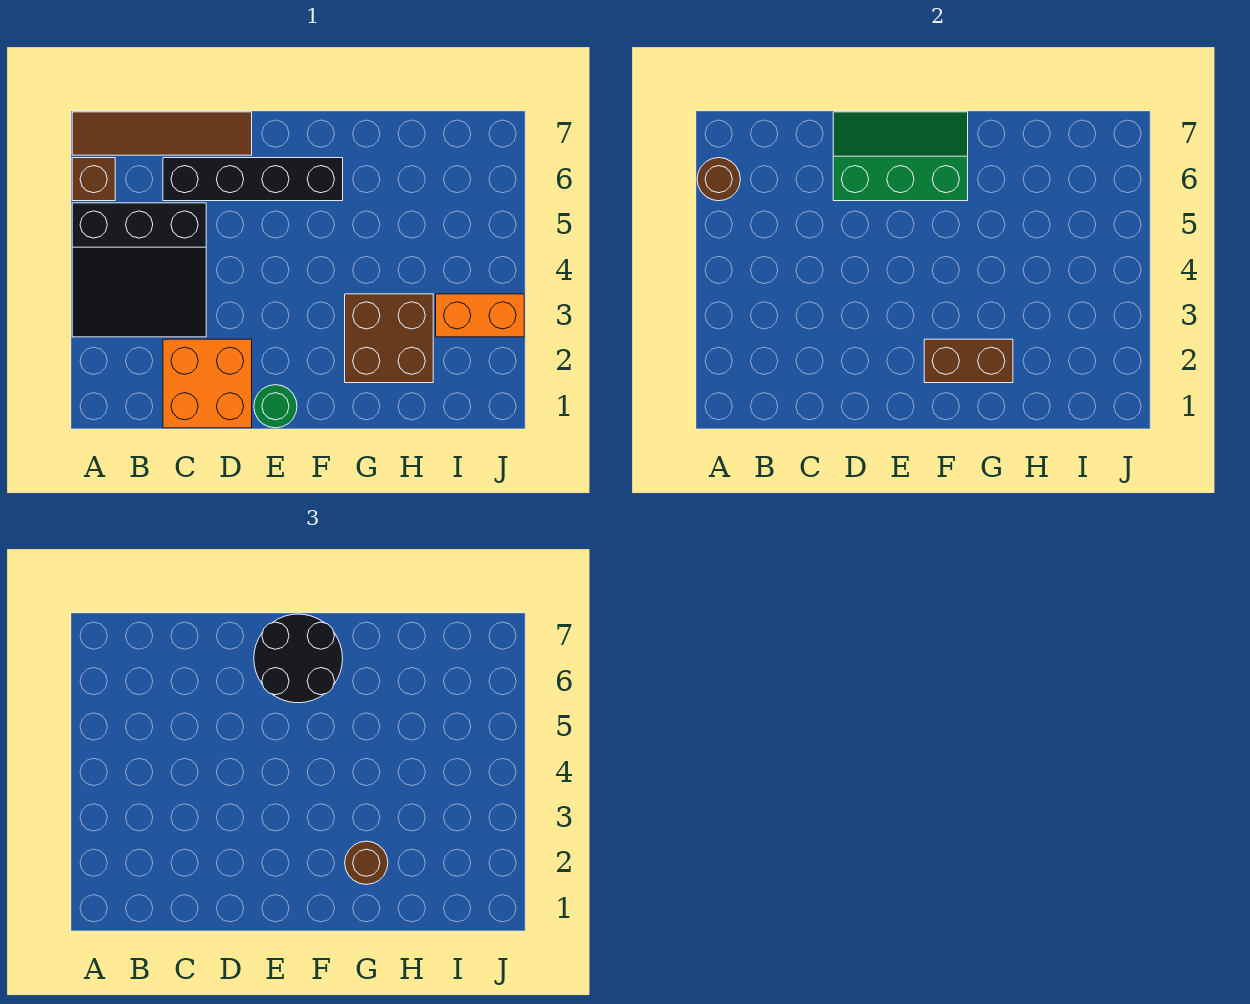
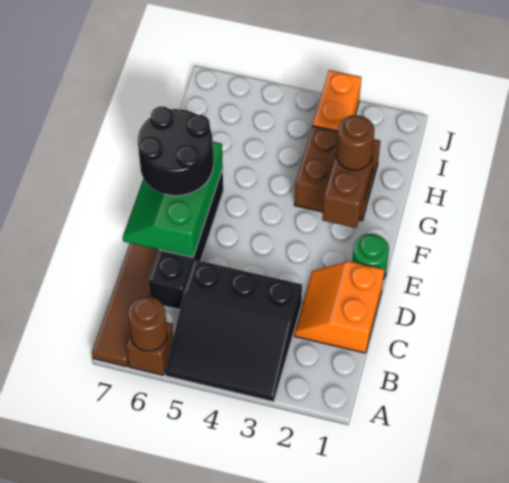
black 3x3 slope [72,203,206,337] -> black 3x3 slope turned to [165,260,302,402]
orange 2x2 brick [163,339,252,428] -> orange 2x2 slope [294,261,384,353]

